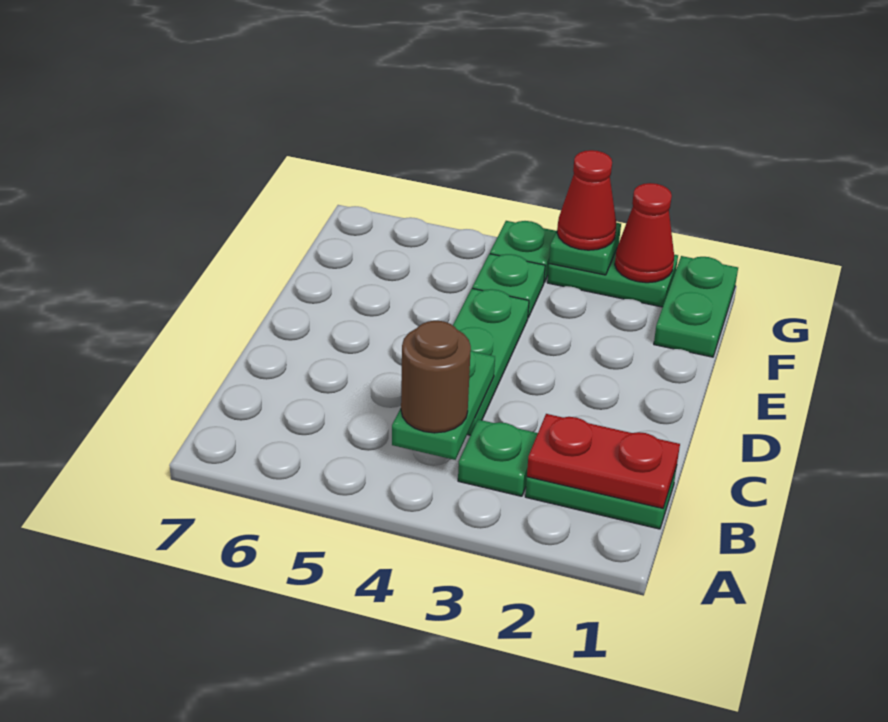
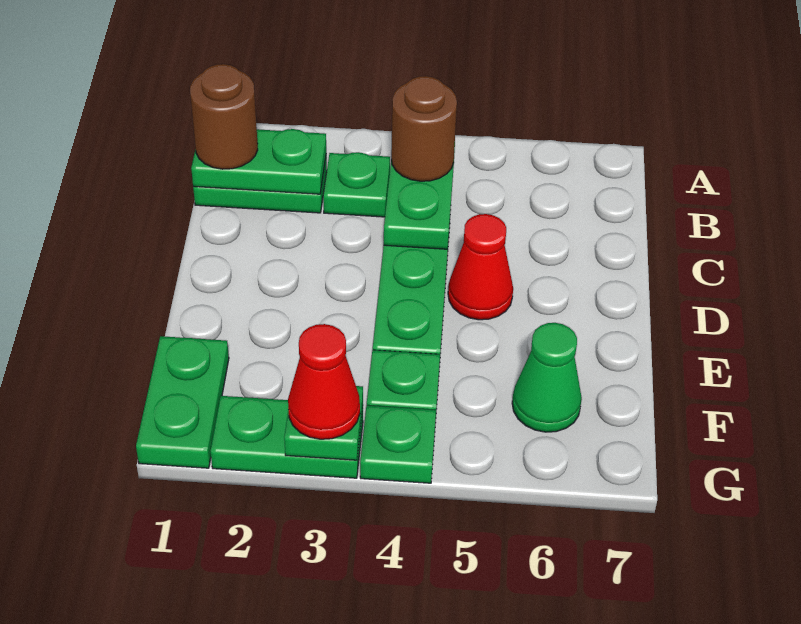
red 1x2 plate [527,414,680,508] -> green 1x2 plate [191,129,326,194]
none -> brown 1x1 round brick [190,64,258,169]
none -> green 1x1 cone [512,323,582,432]
red 1x1 cone [615,183,674,283] -> red 1x1 cone moved to [448,214,513,320]

